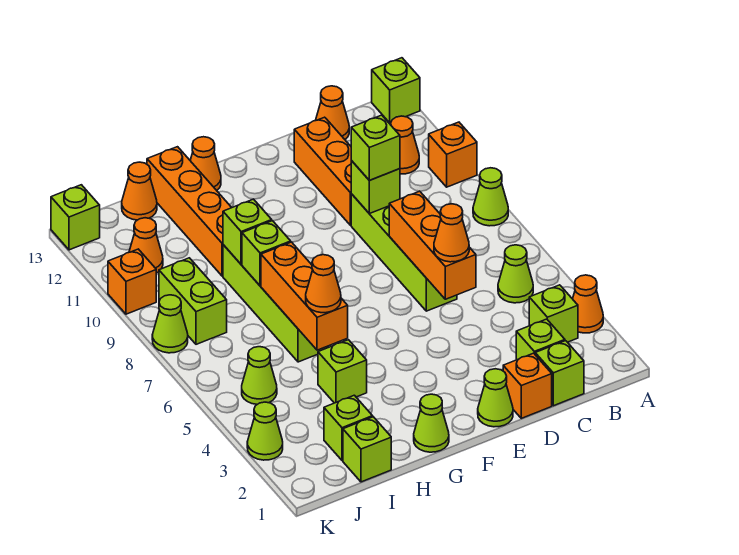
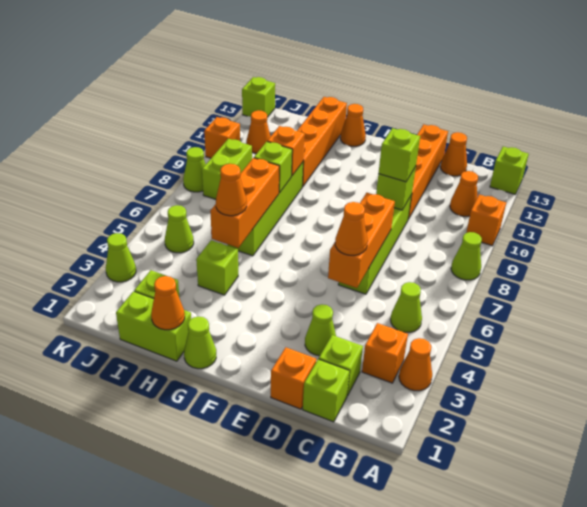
lime 1x1 brick [529,285,578,342] -> orange 1x1 brick [362,323,408,383]
orange 1x3 brick [294,117,351,225] -> orange 1x4 brick [408,124,448,219]
lime 1x1 cone [478,369,513,427] -> lime 1x1 cone moved to [305,304,336,356]
lime 1x1 brick [223,199,272,264] -> orange 1x1 brick [267,126,305,176]
lime 1x1 brick [343,417,391,482] -> lime 1x2 brick [116,291,191,361]
orange 1x1 cone [122,162,157,220] -> orange 1x1 cone moved to [151,276,185,330]

